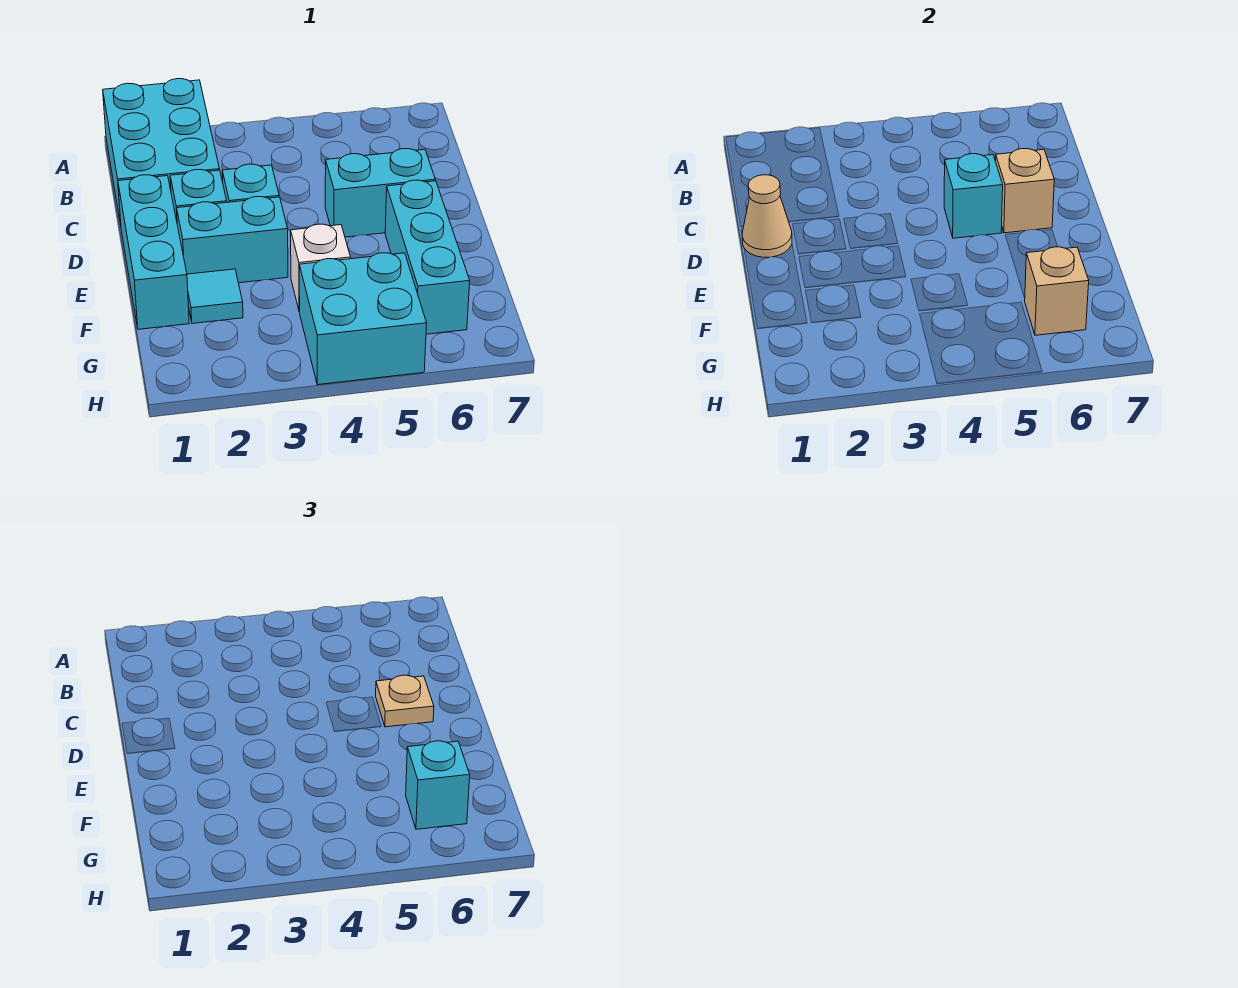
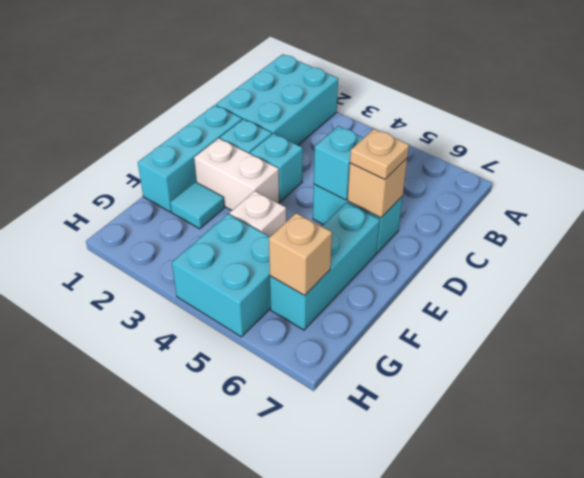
tan 1x1 cone [742,175,792,257] -> none
cyan 1x2 brick [177,197,288,283] -> white 1x2 brick [194,138,279,210]
cyan 1x1 brick [406,741,470,829] -> none

